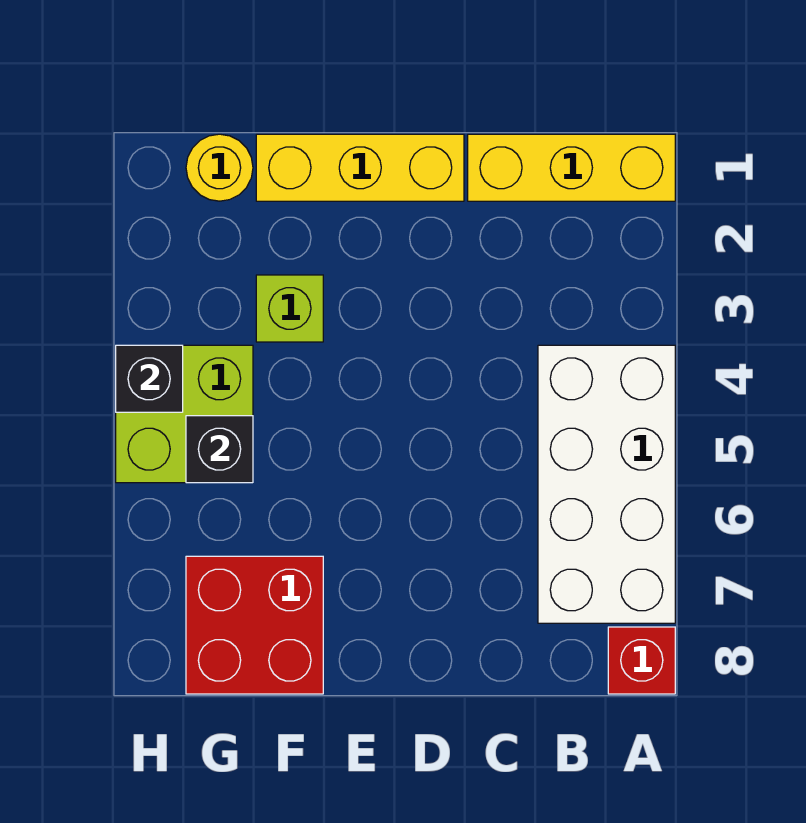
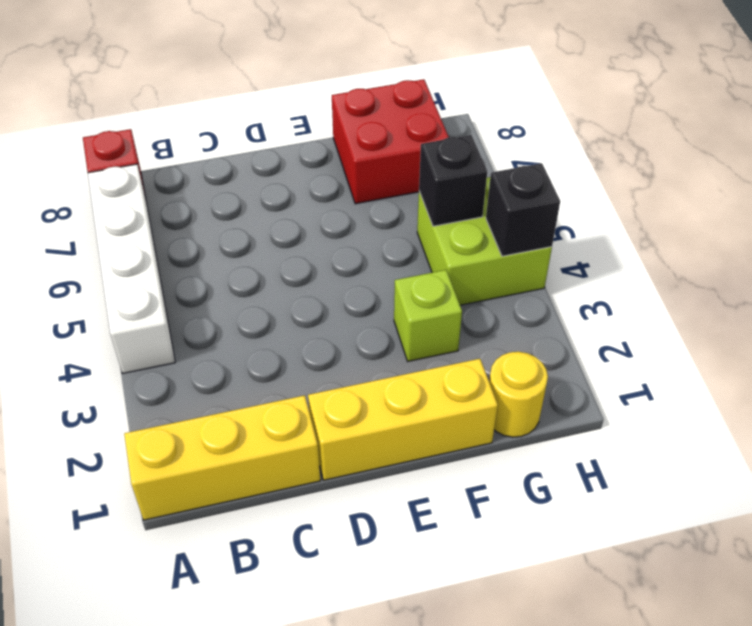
white 2x4 brick [538,345,675,623] -> white 1x4 brick [88,164,175,373]

